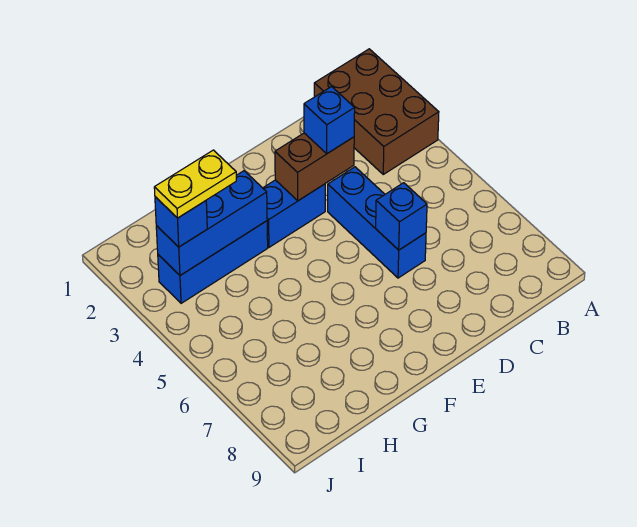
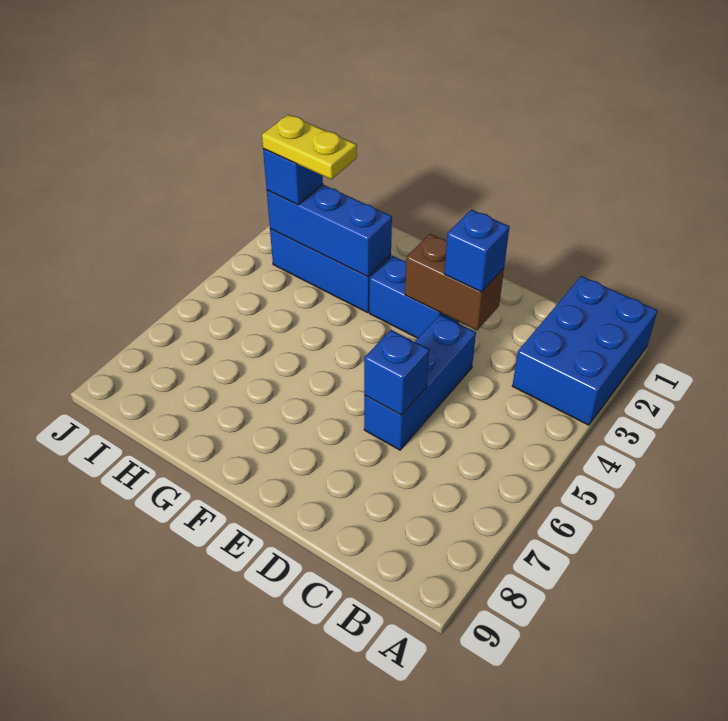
brown 2x3 brick [314,49,439,174] -> blue 2x3 brick [512,276,658,425]

